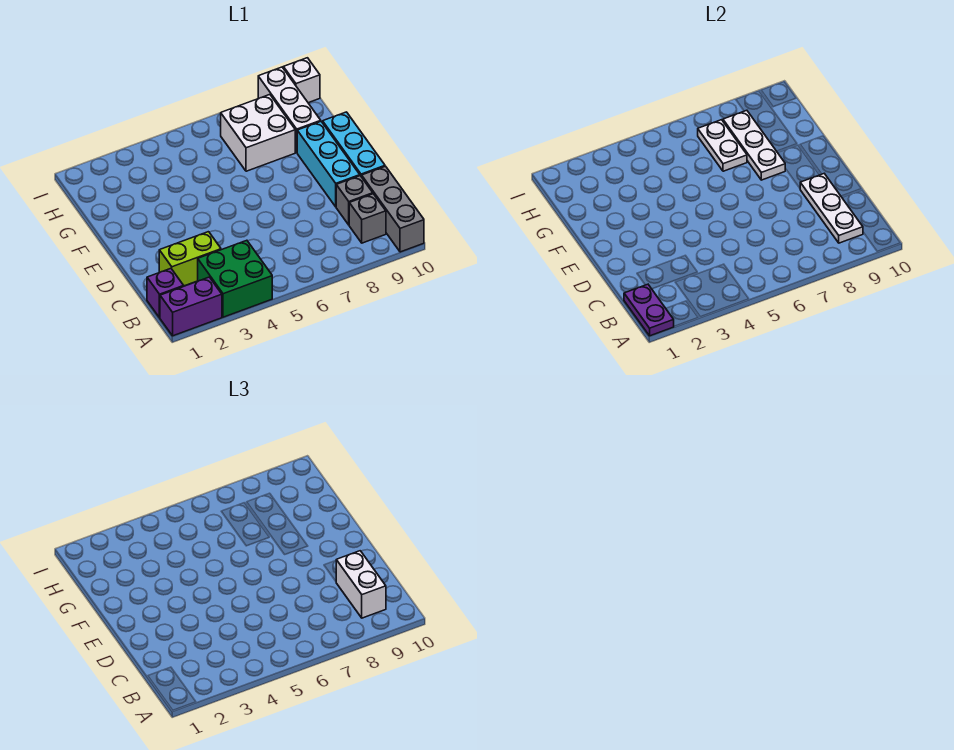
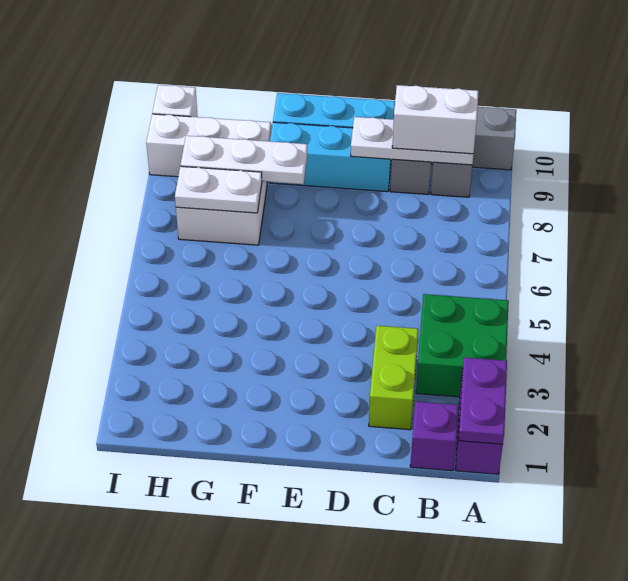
purple 1x2 plate [624,284,674,336] -> purple 1x2 plate turned to [459,357,507,445]

